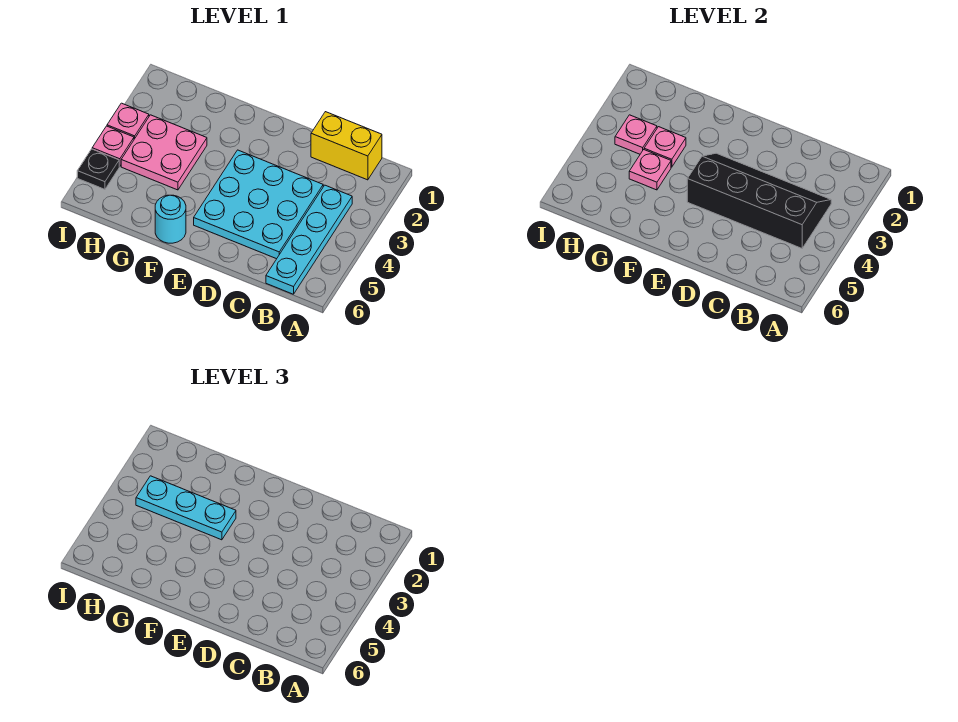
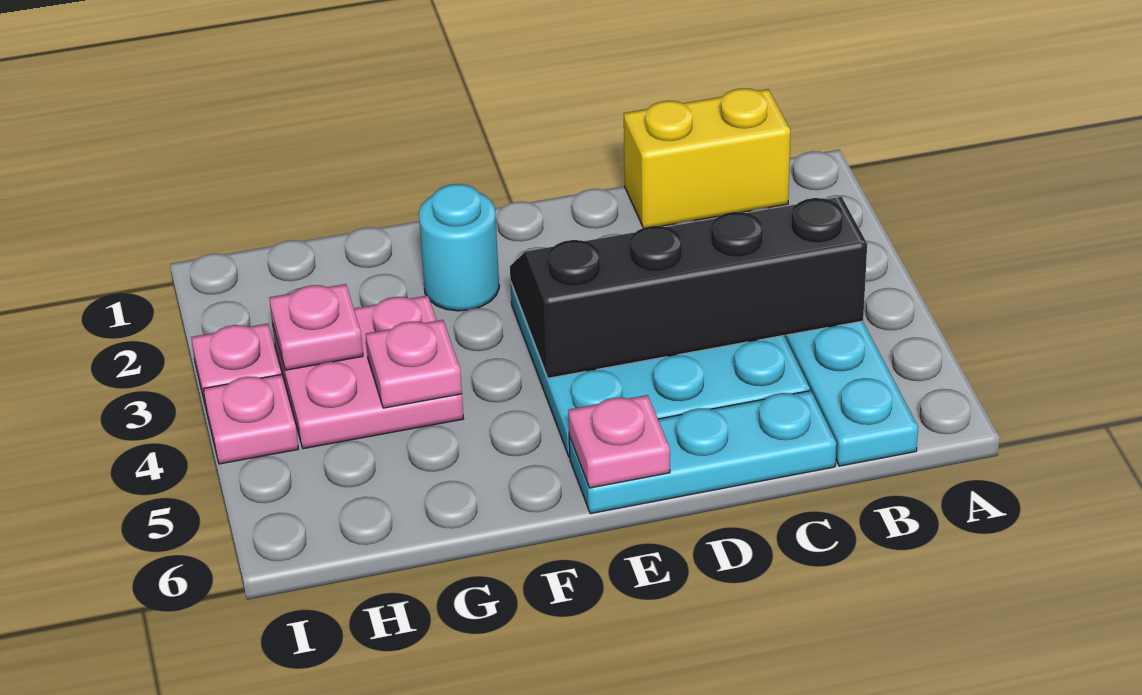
cyan 1x3 plate [136,476,236,540] -> cyan 1x3 plate moved to [569,391,836,514]
cyan 1x1 round brick [155,195,186,243] -> cyan 1x1 round brick moved to [419,184,499,311]
pink 1x1 plate [644,127,686,167] -> pink 1x1 plate moved to [568,395,670,488]
black 1x1 plate [77,149,119,189] -> none

